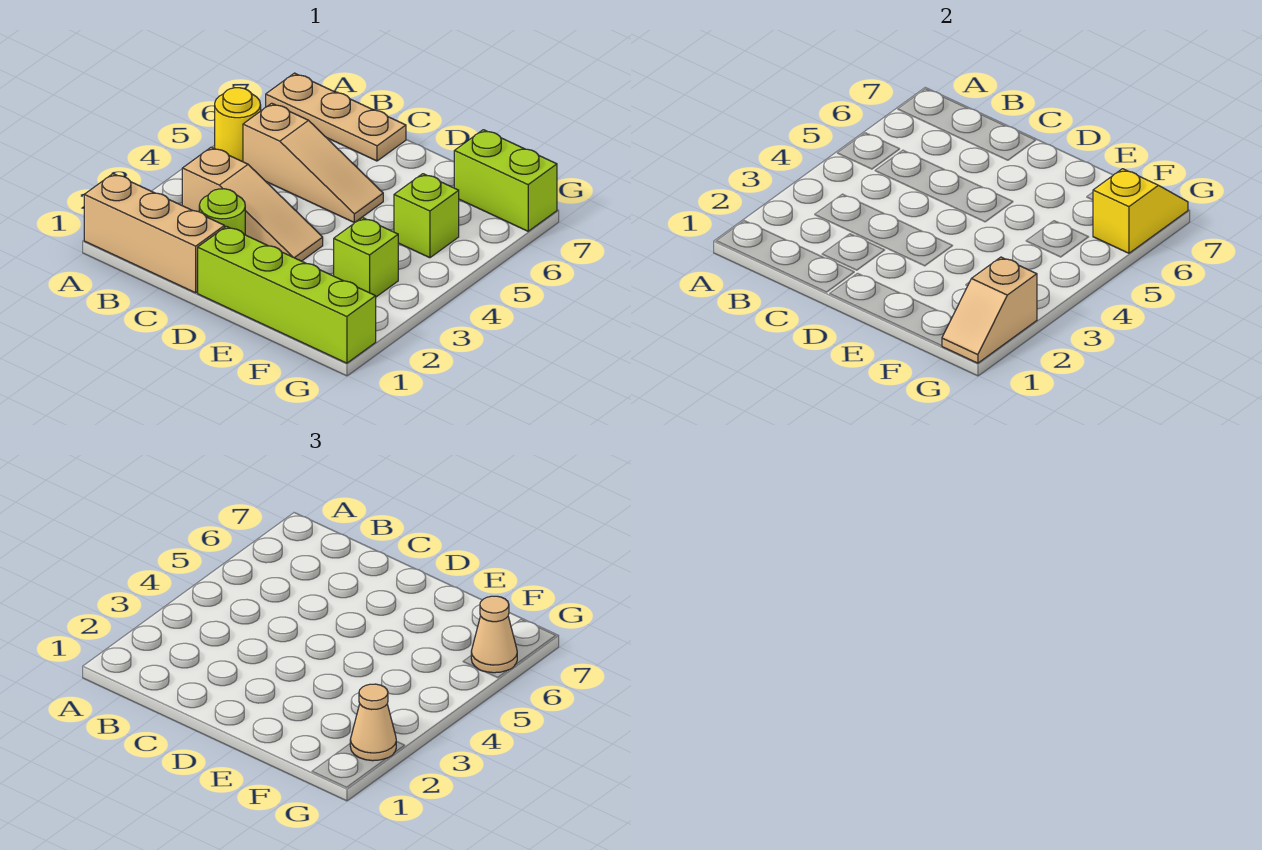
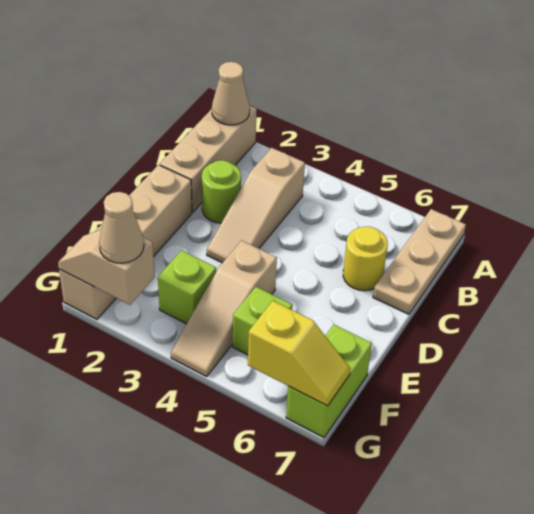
yellow 1x1 round brick [215,88,261,162] -> yellow 1x1 round brick moved to [343,226,388,291]
tan 1x3 slope [243,103,383,223] -> tan 1x3 slope moved to [171,241,277,376]
lime 1x4 brick [198,226,376,363] -> tan 1x4 brick [59,165,192,319]
tan 1x1 cone [471,596,517,673] -> tan 1x1 cone moved to [212,62,250,125]

